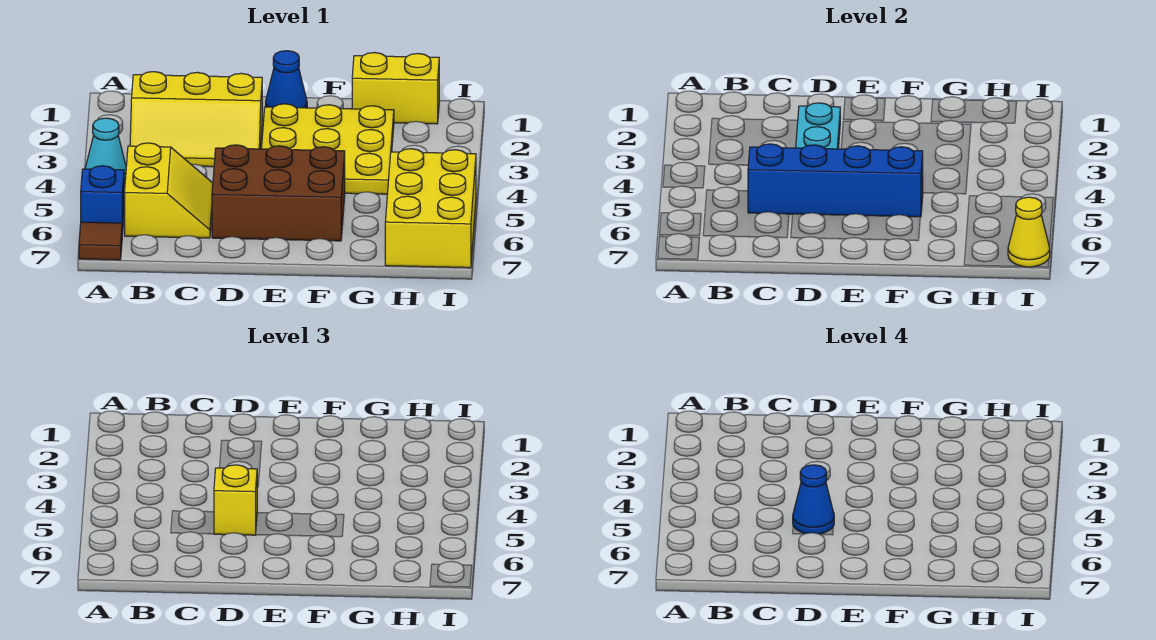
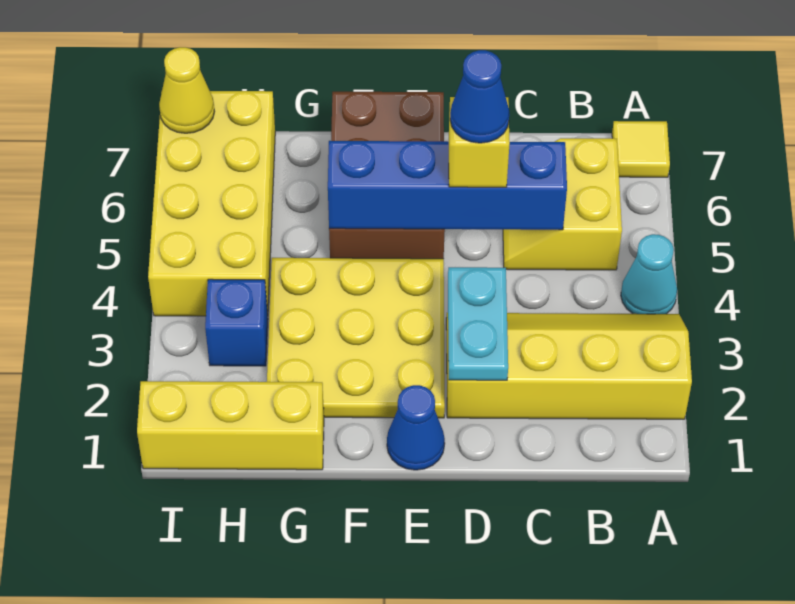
blue 1x1 brick [81,166,124,235] -> blue 1x1 brick moved to [205,279,268,366]
brown 1x1 tile [79,222,122,260] -> yellow 1x1 tile [612,121,670,177]
yellow 2x3 slope [130,72,262,167] -> yellow 2x4 slope [446,313,692,419]
brown 2x3 brick [212,145,345,241] -> brown 2x3 brick turned to [329,92,445,259]
yellow 1x2 brick [352,53,439,124] -> yellow 1x3 brick [137,381,324,470]
yellow 2x3 brick [385,149,476,268] -> yellow 2x4 brick [148,91,275,316]

